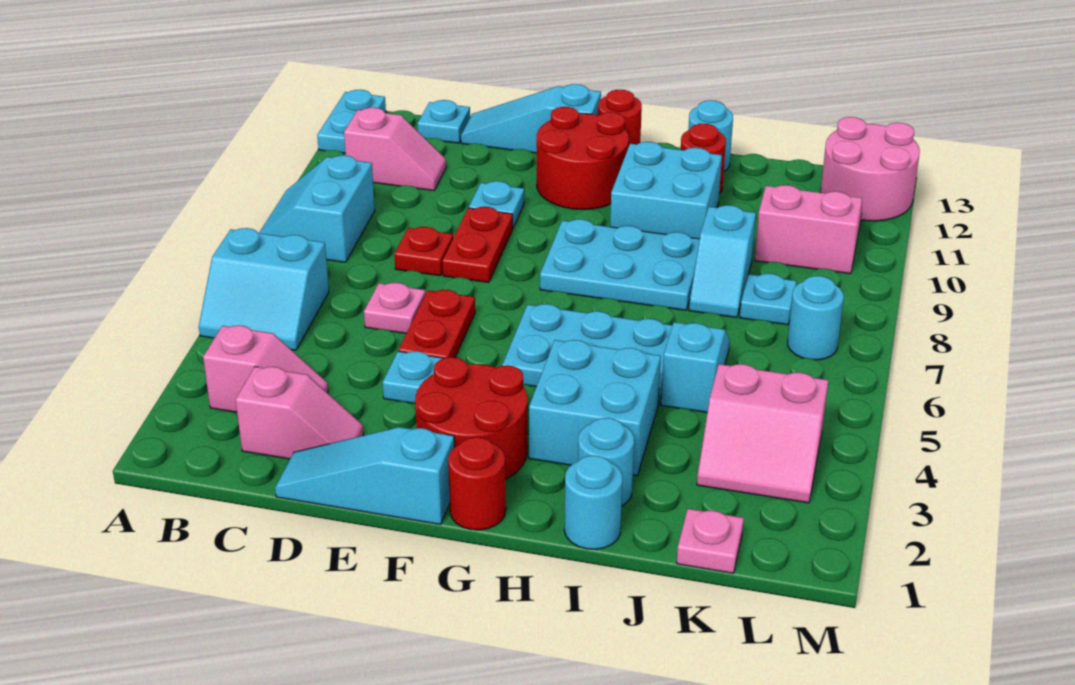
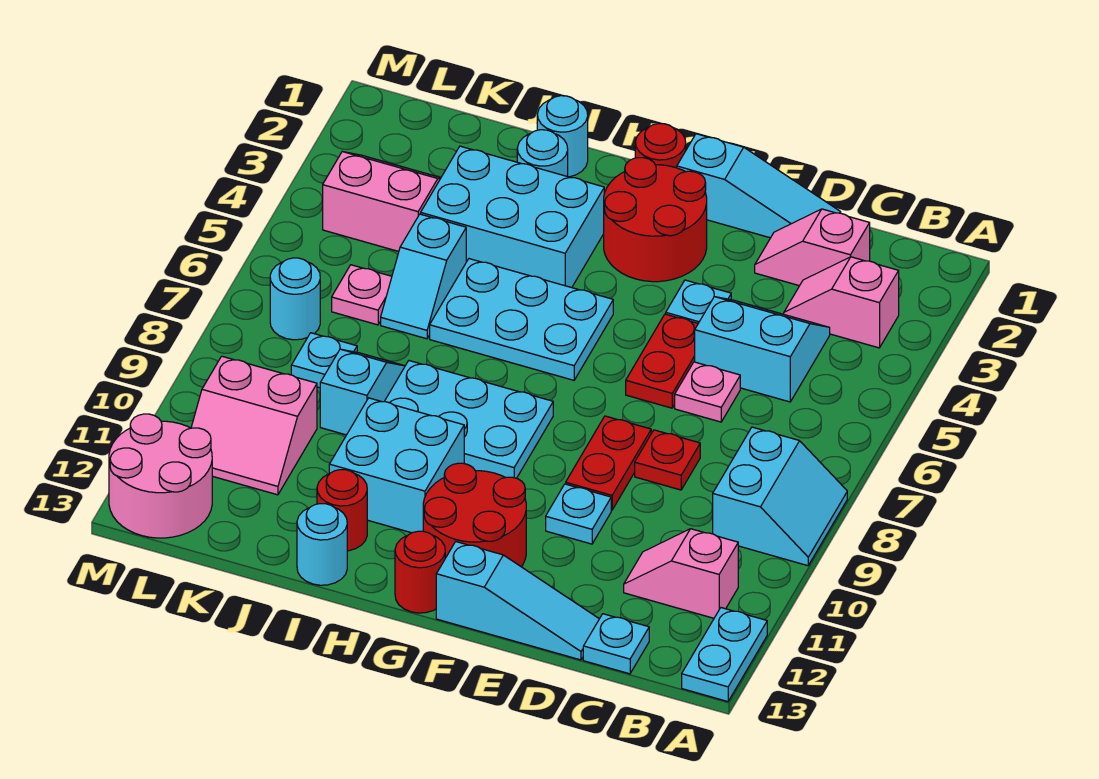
cyan 2x2 slope [199,228,329,350] -> cyan 2x2 slope moved to [695,297,830,402]
cyan 2x2 brick [529,340,661,476] -> cyan 2x3 brick [421,146,604,288]
pink 1x1 plate [677,509,744,573] -> pink 1x1 plate moved to [332,265,392,325]

